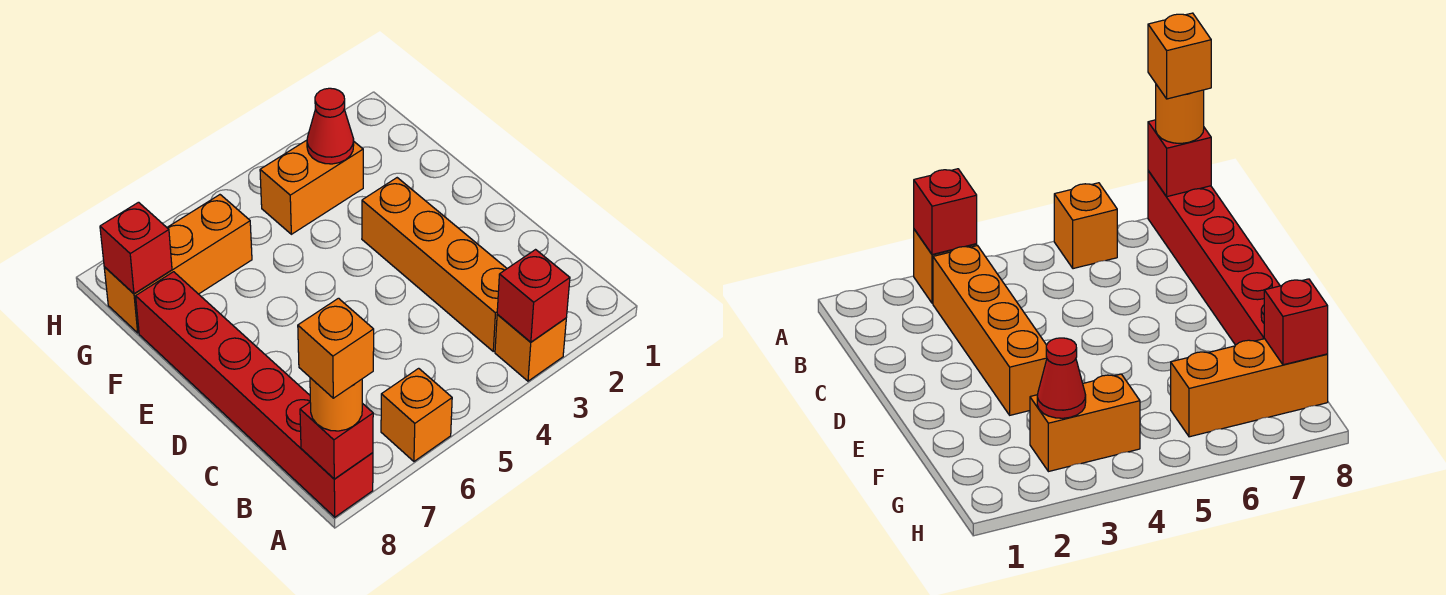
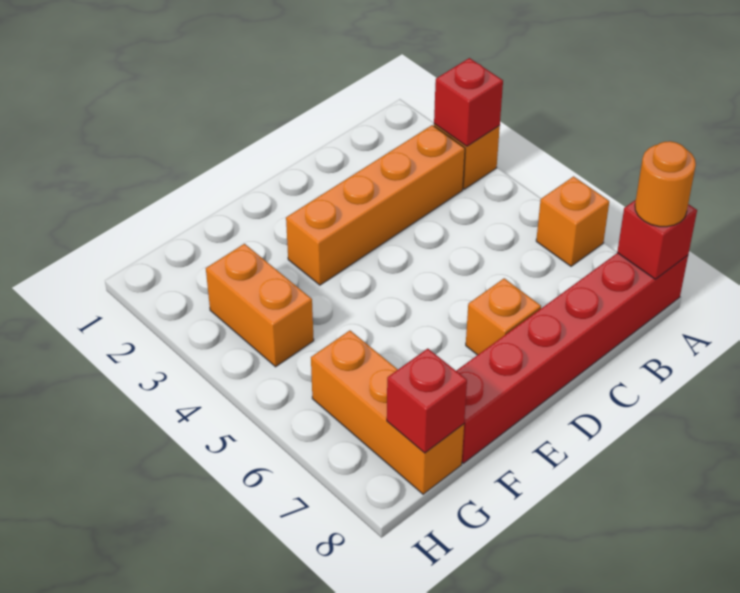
orange 1x1 brick [298,298,374,398] -> orange 1x1 brick moved to [466,278,541,355]
red 1x1 cone [307,88,354,164] -> none

